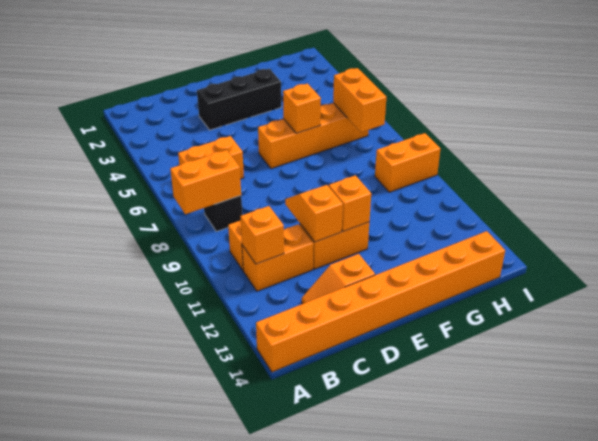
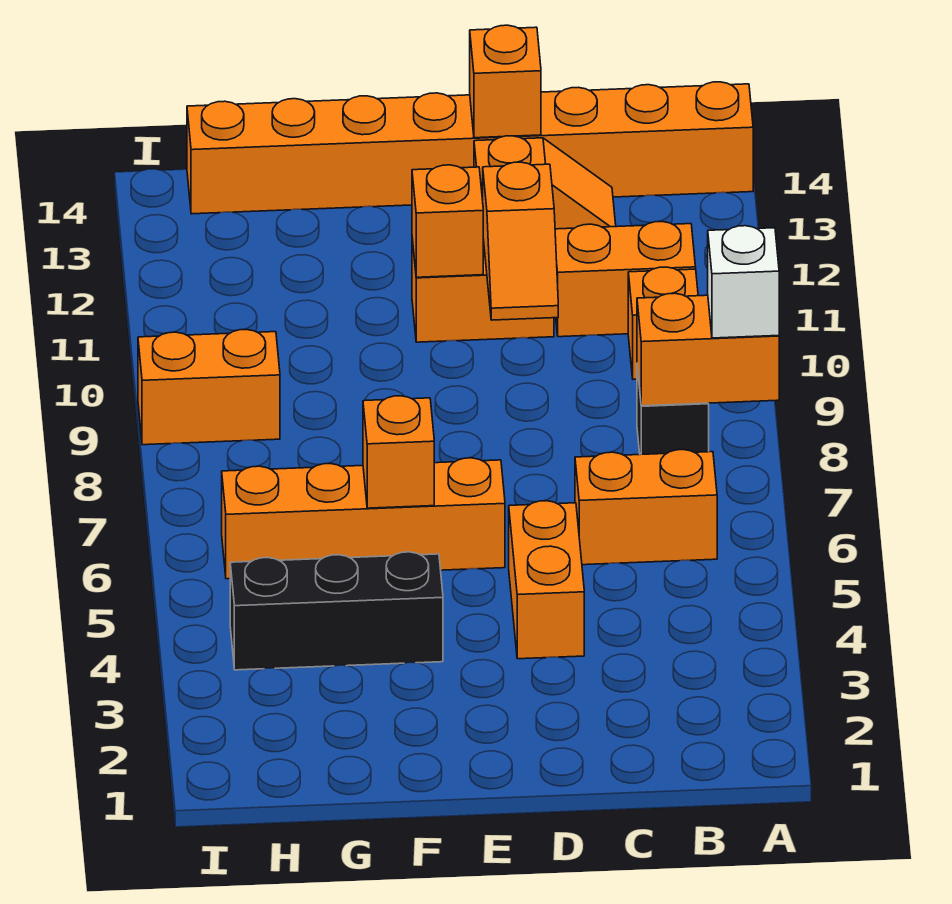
none -> white 1x1 brick [708,226,779,338]
orange 1x1 brick [240,206,284,264] -> orange 1x1 brick moved to [470,25,541,138]
black 1x3 brick [197,69,281,130] -> black 1x3 brick moved to [230,552,443,670]
orange 1x2 brick [333,68,386,132] -> orange 1x2 brick moved to [509,501,584,659]

